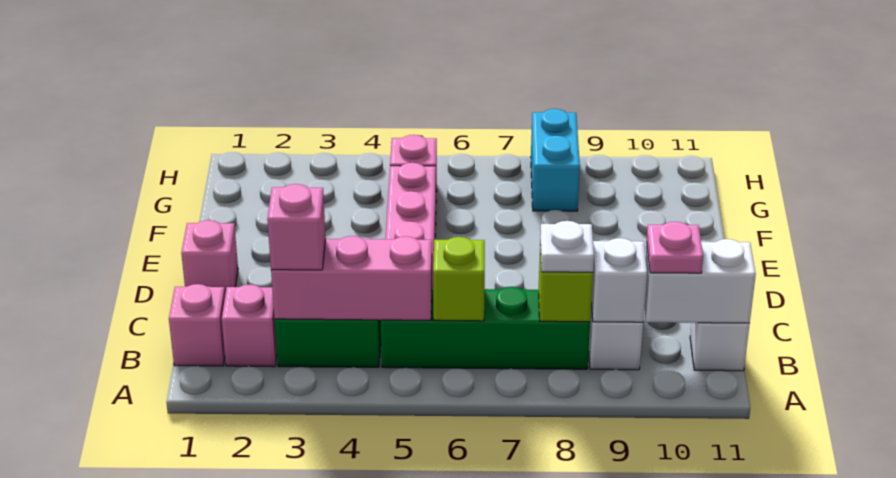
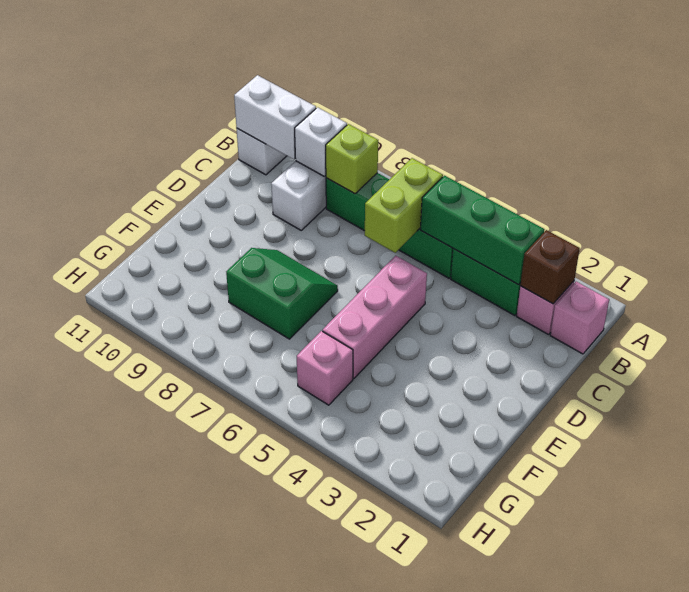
none -> brown 1x1 brick [520,230,580,304]
pink 1x3 brick [271,236,432,320] -> green 1x3 brick [420,176,544,285]
pink 1x1 brick [267,184,326,270] -> none
lime 1x1 brick [433,237,485,321] -> lime 1x2 brick [365,158,443,253]
white 1x1 plate [540,221,594,272] -> none
pink 1x1 plate [646,222,703,273] -> none
pink 1x1 brick [181,220,238,295] -> none
none -> green 2x2 slope [226,248,338,339]
cyan 1x2 brick [531,109,580,211] -> none

